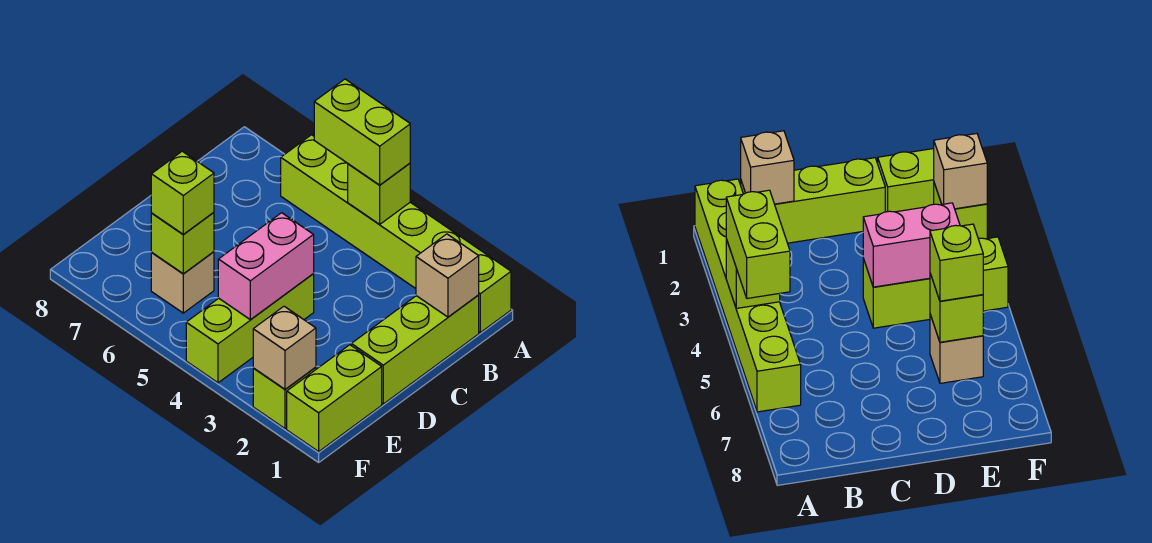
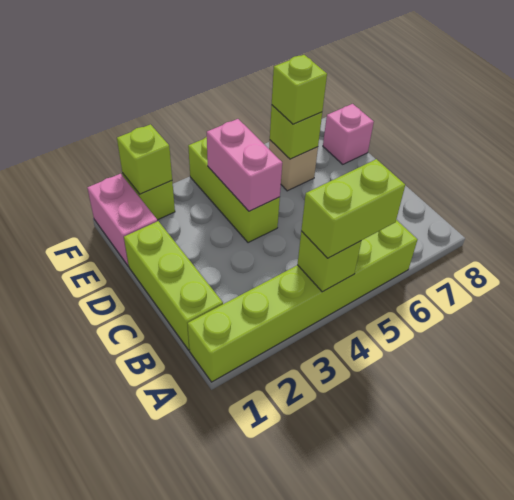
tan 1x1 brick [416,234,479,317] -> none
lime 1x2 brick [287,345,382,452] -> pink 1x2 brick [87,174,157,266]
none -> pink 1x1 brick [323,104,374,164]
tan 1x1 brick [253,306,316,389] -> lime 1x1 brick [117,124,172,194]

